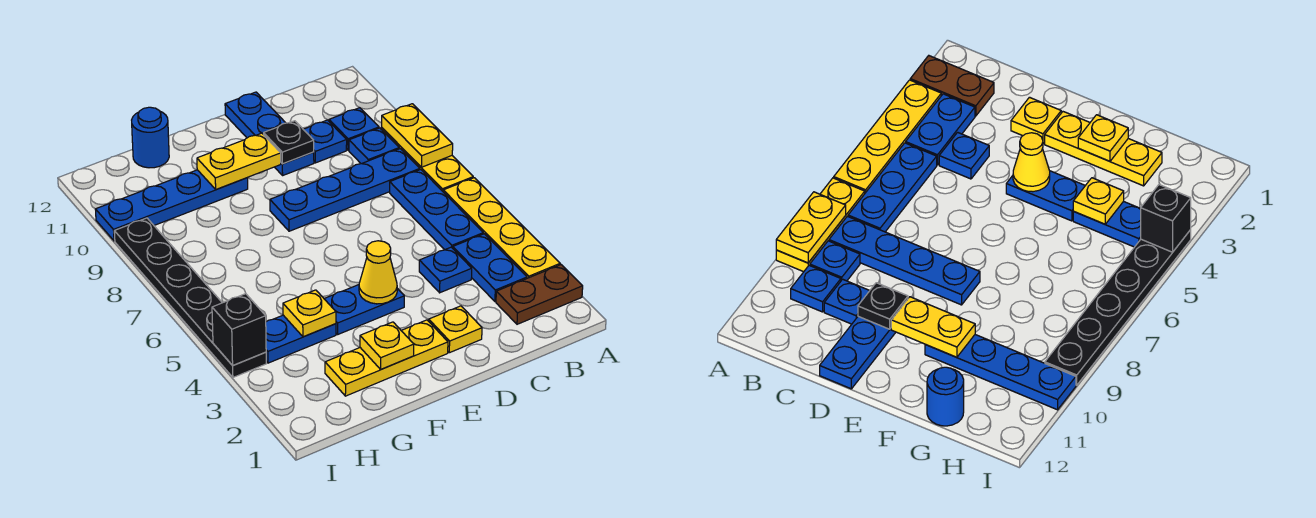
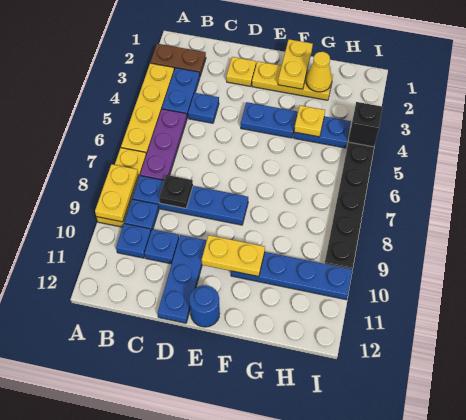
blue 1x3 plate [390,170,483,250] -> purple 1x3 plate [140,109,187,180]
black 1x1 plate [264,121,314,164] -> black 1x1 plate moved to [159,175,193,208]
yellow 1x1 cone [359,241,397,304] -> yellow 1x1 cone moved to [306,52,332,92]
yellow 1x1 plate [360,322,414,369] -> yellow 1x2 plate [278,39,313,89]
blue 1x1 round brick [132,107,169,168] -> blue 1x1 round brick moved to [189,285,220,327]

